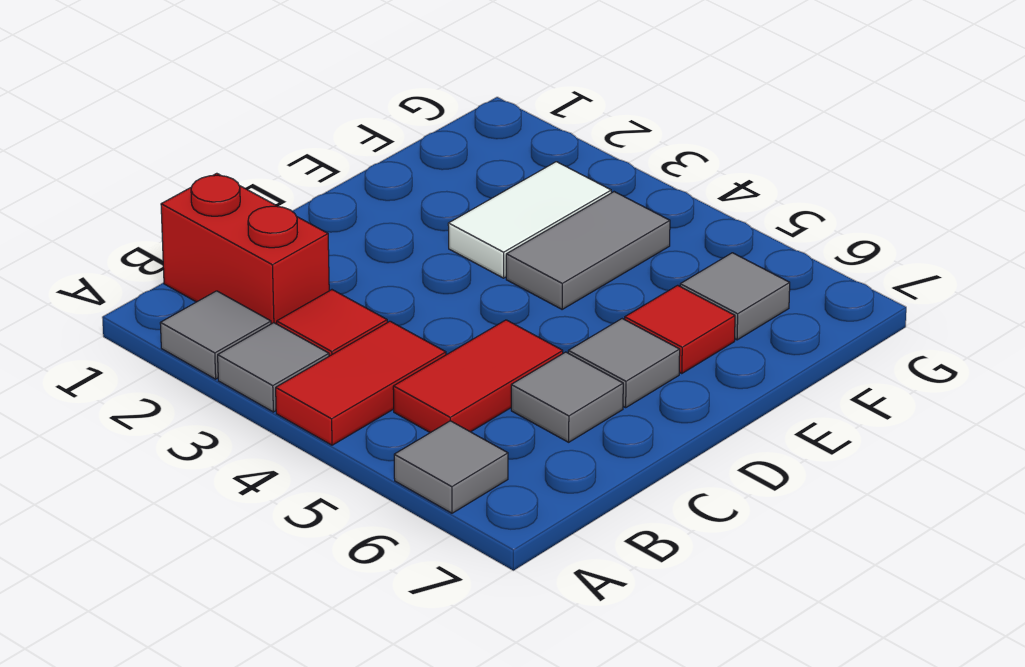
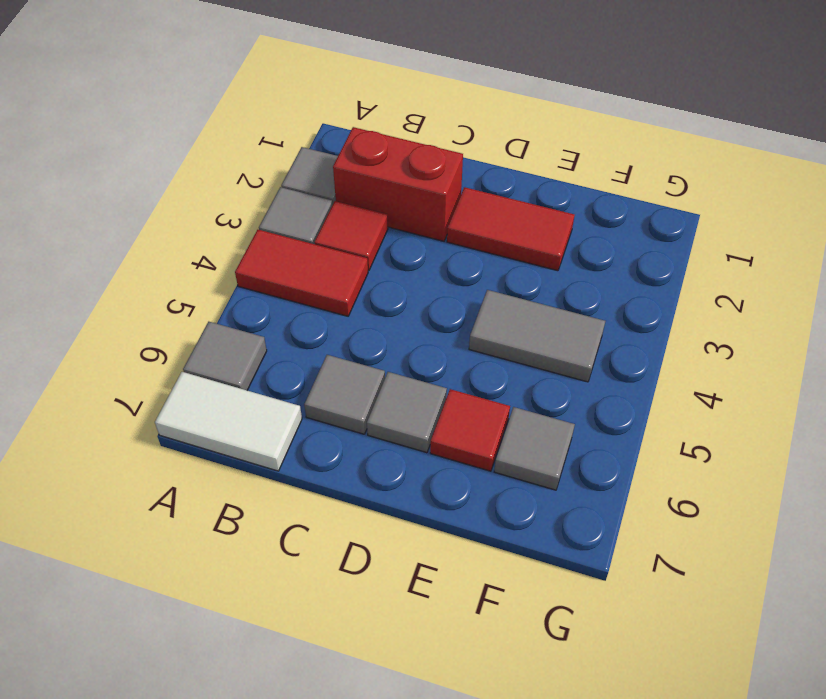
red 1x2 brick [161,173,329,324] -> red 1x2 brick turned to [333,127,463,241]
red 1x2 tile [393,320,563,433] -> red 1x2 tile moved to [447,187,574,271]
white 1x2 tile [448,162,611,278] -> white 1x2 tile moved to [155,372,302,471]

